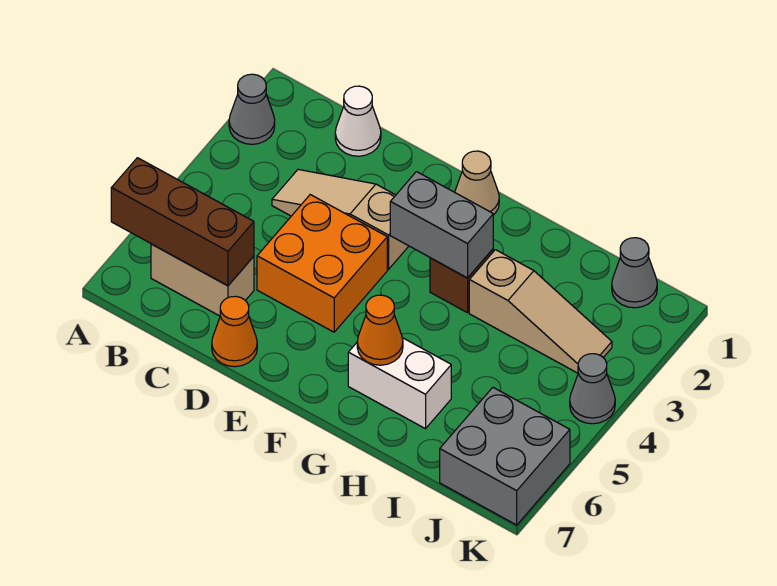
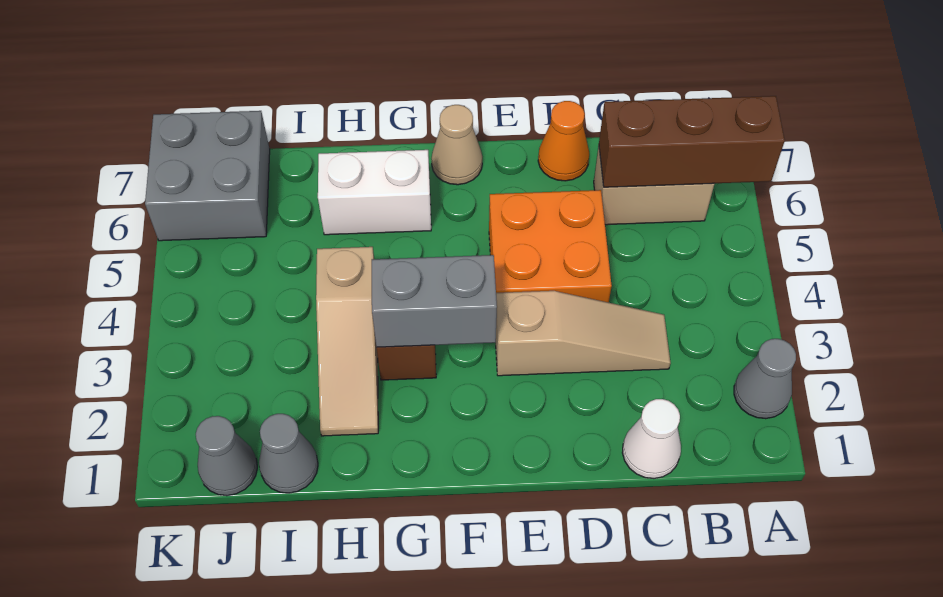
tan 1x1 cone [455,151,499,215] -> tan 1x1 cone moved to [431,105,482,185]
orange 1x1 cone [357,295,403,365] -> none
tan 1x3 slope [469,250,612,373] -> tan 1x3 slope turned to [316,247,378,436]
grey 1x1 cone [570,354,615,424] -> grey 1x1 cone moved to [259,414,318,493]

